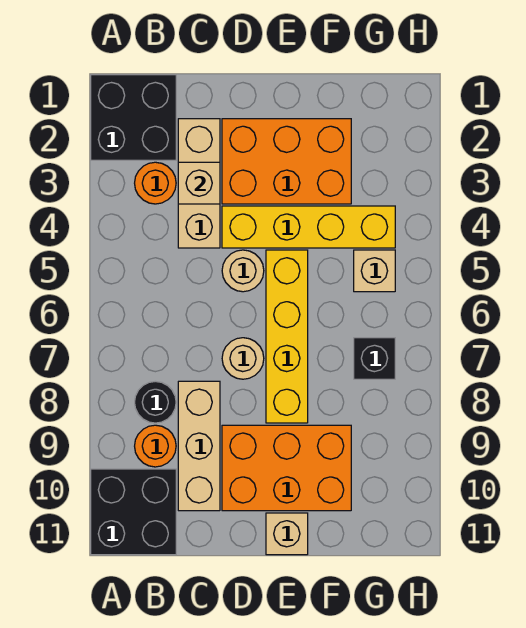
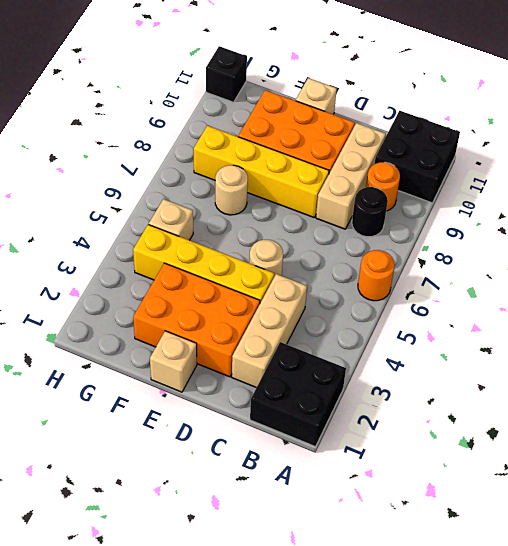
orange 1x1 round brick [135,162,176,204] -> orange 1x1 round brick moved to [358,250,395,301]
tan 1x1 brick [178,162,220,204] -> tan 1x1 brick moved to [150,331,197,392]
tan 1x1 round brick [222,338,264,379] -> tan 1x1 round brick moved to [215,165,248,215]
yellow 1x4 brick [266,250,308,423] -> yellow 1x4 brick turned to [194,126,329,217]
black 1x1 brick [354,338,395,379] -> black 1x1 brick moved to [206,46,247,102]

